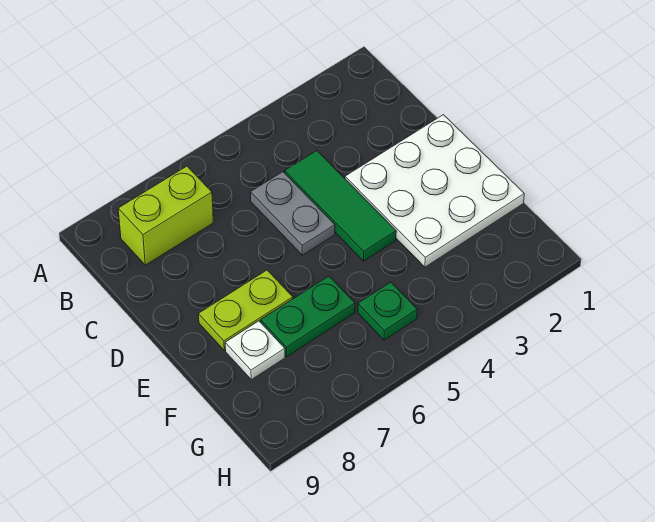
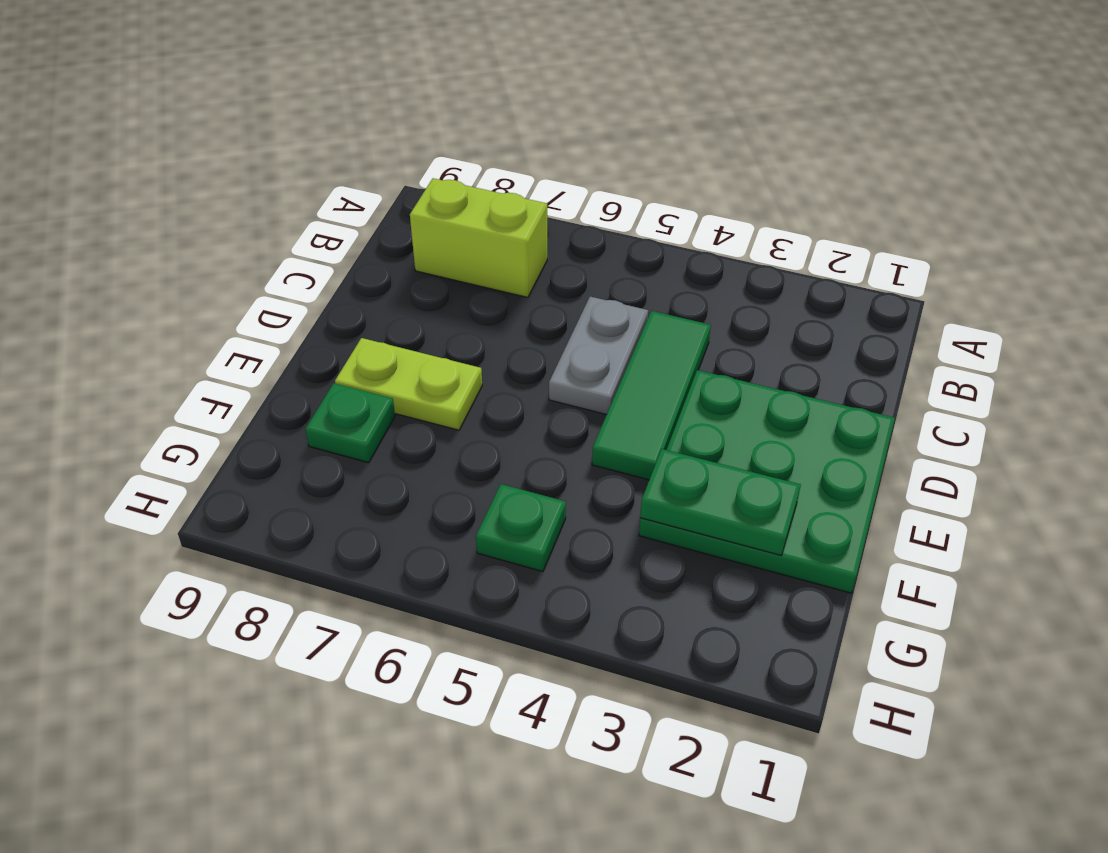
white 3x3 plate [345,115,524,267] -> green 3x3 plate [639,370,895,593]
green 1x2 plate [261,276,355,357] -> green 1x2 plate moved to [640,449,801,555]
white 1x1 plate [225,321,285,380] -> green 1x1 plate [305,383,395,463]

